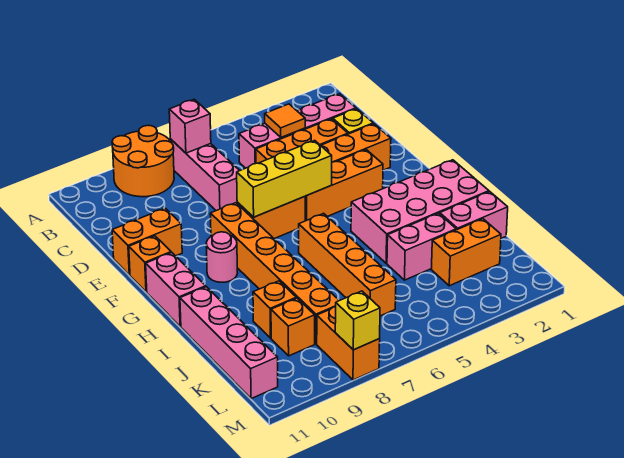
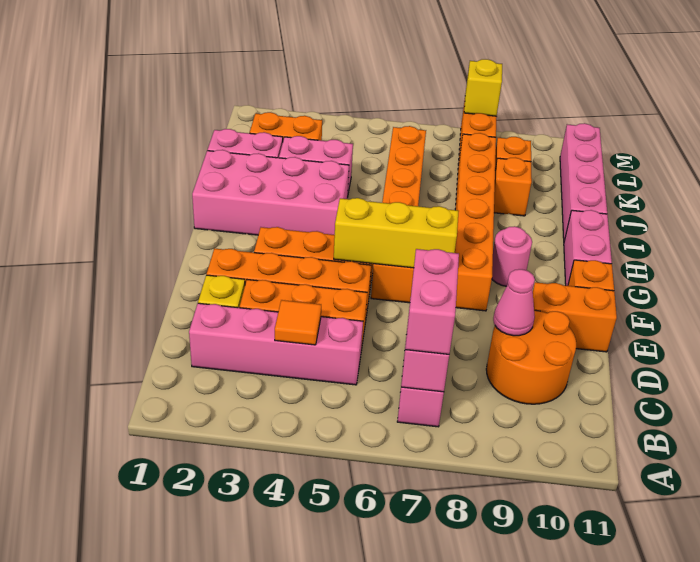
orange 2x2 round brick [112,125,174,197] -> orange 2x2 round brick moved to [486,310,576,404]
none -> pink 1x2 brick [405,249,459,354]
none -> pink 1x1 cone [493,269,535,336]

